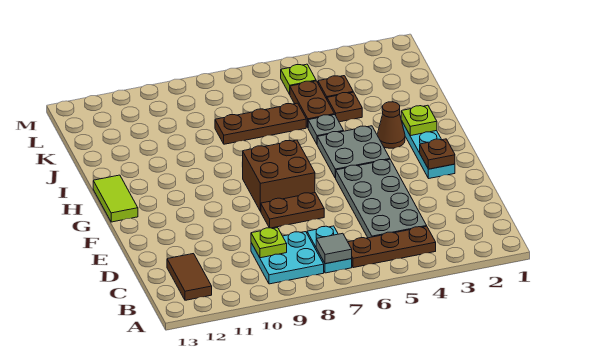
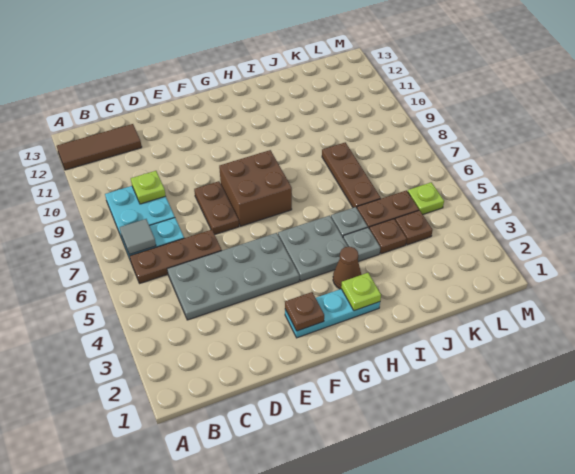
brown 1x3 plate [348,226,436,268] -> brown 1x3 plate turned to [130,230,222,283]
brown 1x2 tile [167,254,212,300] -> brown 1x3 tile [57,124,142,170]
lime 1x2 tile [93,175,138,222] -> none
none -> grey 1x1 plate [343,228,380,262]

